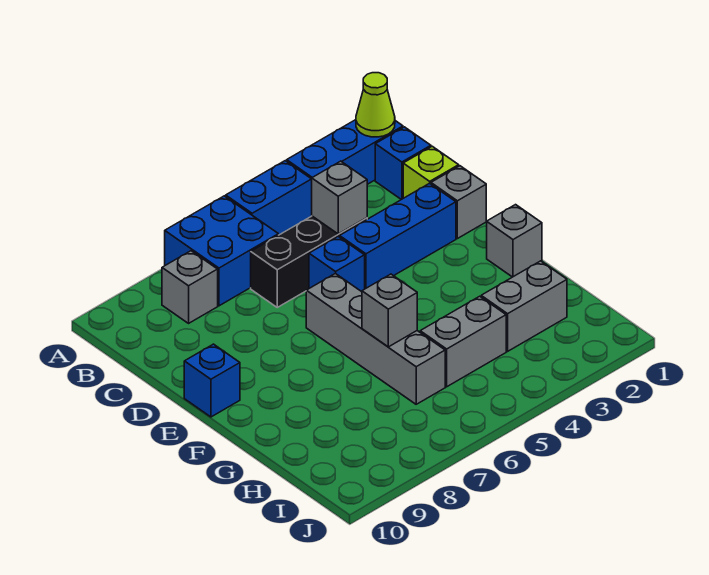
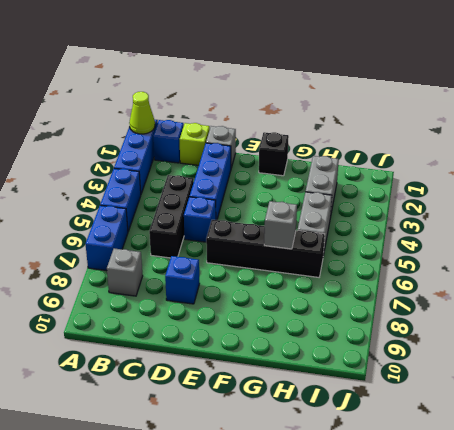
blue 2x2 brick [165,196,278,306] -> blue 1x2 brick [86,205,128,271]
grey 1x1 brick [312,161,367,234] -> none
grey 1x4 brick [306,273,445,404] -> black 1x4 brick [206,220,325,277]
blue 1x1 brick [184,344,240,417] -> blue 1x1 brick moved to [165,256,200,304]
grey 1x1 brick [487,205,542,277] -> black 1x1 brick [259,132,289,176]

